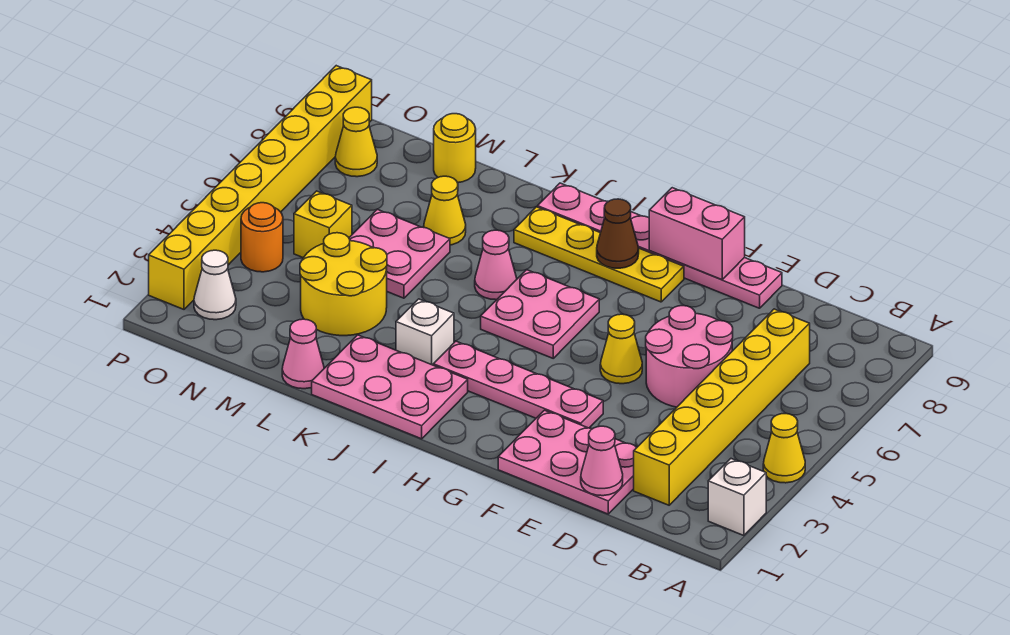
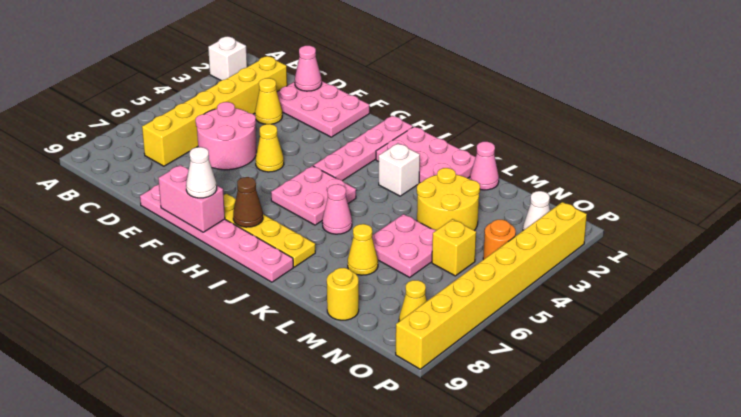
yellow 1x1 cone [763,414,805,483] -> yellow 1x1 cone moved to [255,78,282,124]
pink 1x4 plate [433,341,603,428] -> pink 1x4 plate turned to [313,116,413,181]
none -> white 1x1 cone [186,147,217,198]

